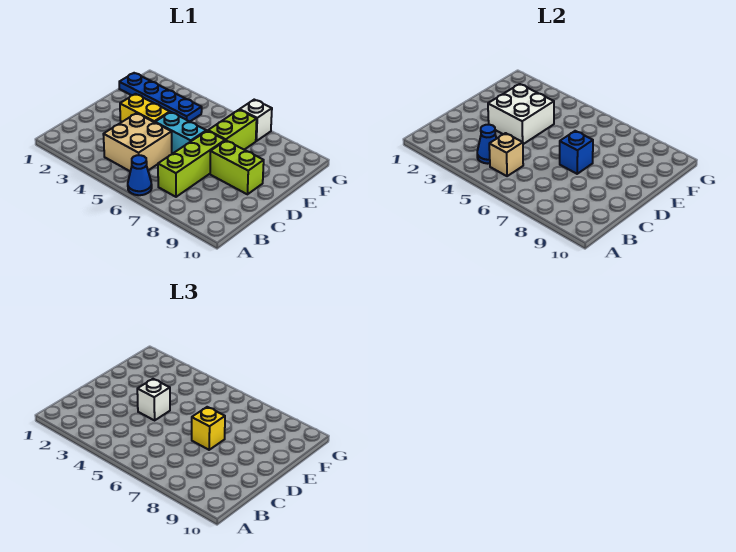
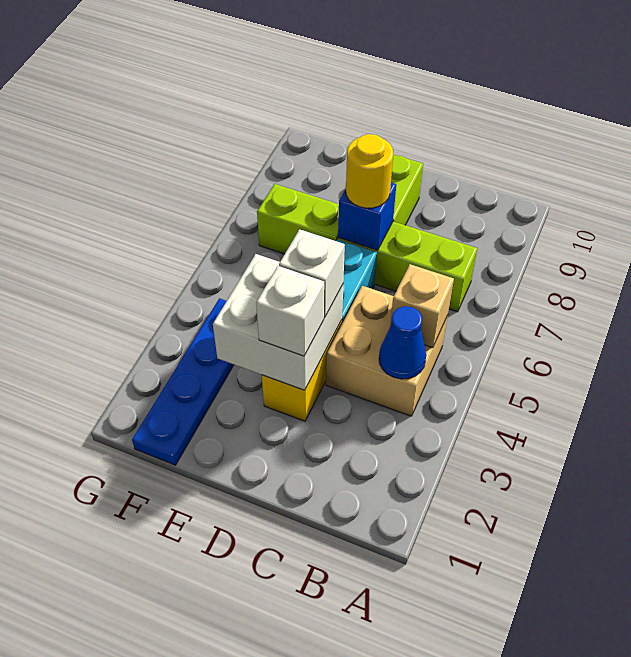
blue 1x1 cone [128,155,152,195] -> none
yellow 1x1 brick [192,407,225,450] -> yellow 1x1 round brick [346,134,393,208]
white 1x1 brick [240,100,272,141] -> white 1x1 brick moved to [256,266,324,356]

